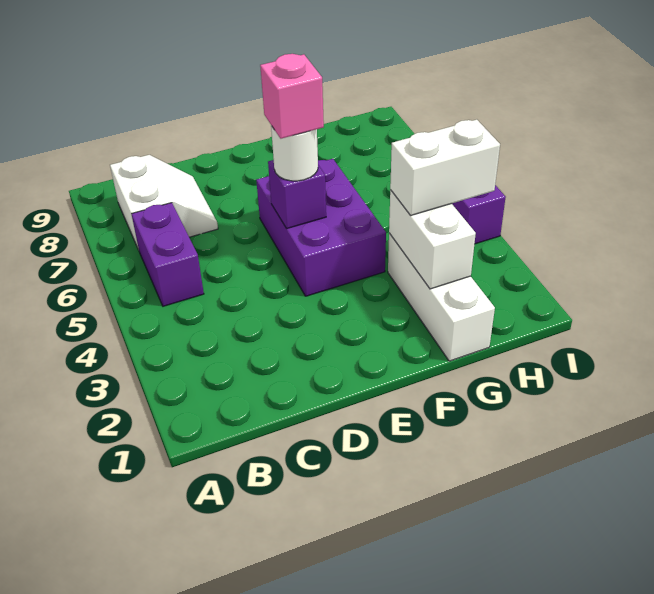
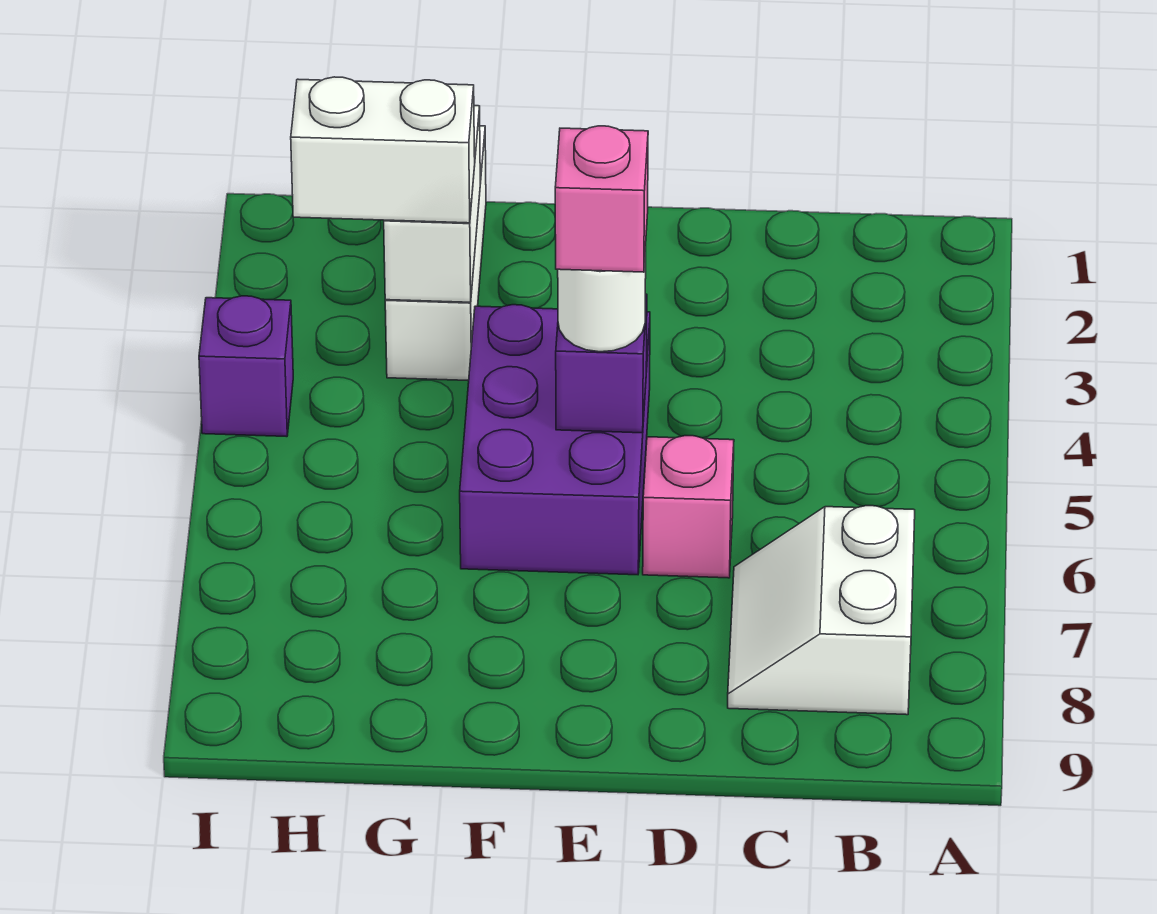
purple 1x2 brick [132,203,204,306] -> none
none -> pink 1x1 brick [643,436,734,578]

